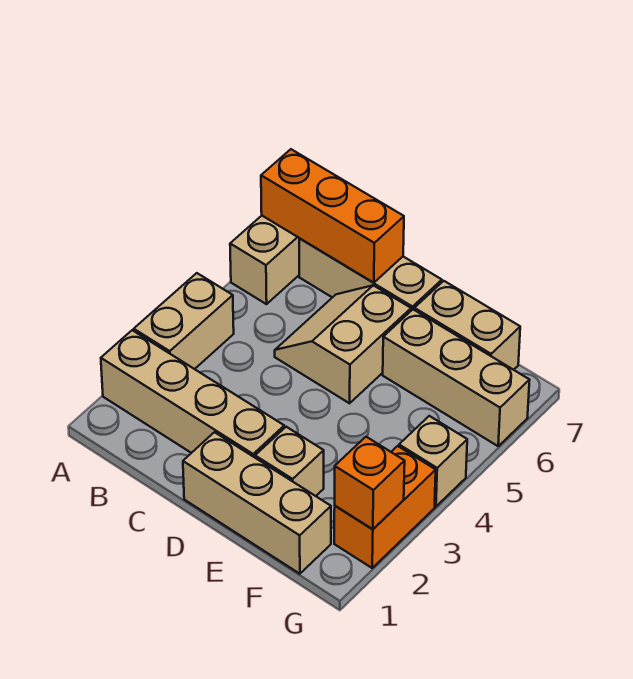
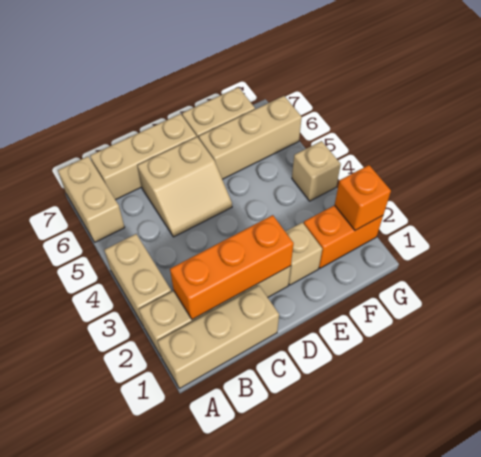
orange 1x3 brick [261,149,404,283] -> orange 1x3 brick moved to [170,215,294,320]
tan 2x2 slope [275,285,411,403] -> tan 2x2 slope turned to [137,137,232,237]
tan 1x3 brick [183,432,331,574] -> tan 1x3 brick moved to [158,286,279,389]
orange 1x2 brick [334,446,436,568] -> orange 1x2 brick turned to [304,205,383,268]

